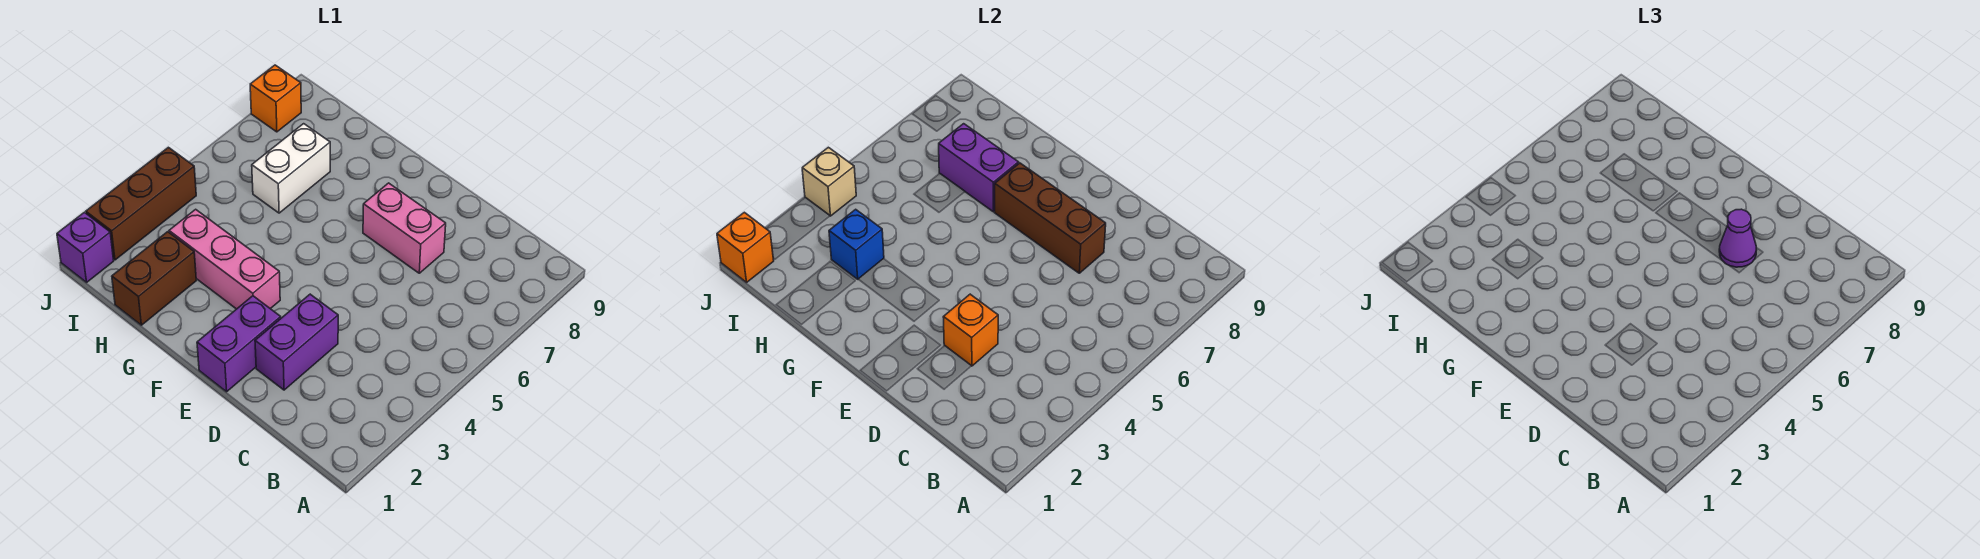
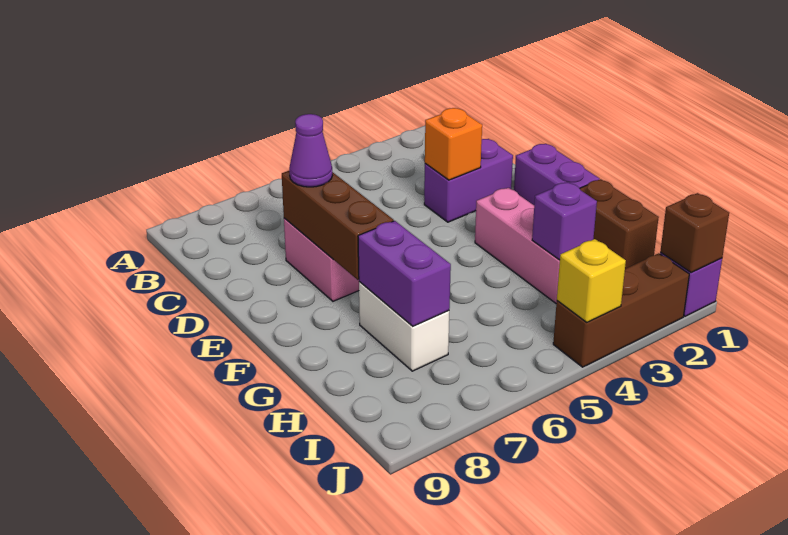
purple 1x2 brick [197,296,281,392] -> purple 1x2 brick turned to [514,144,599,205]
brown 1x2 brick [112,232,196,325] -> brown 1x2 brick turned to [580,179,659,269]
blue 1x1 brick [829,209,884,279] -> purple 1x1 brick [532,182,597,260]
white 1x2 brick [252,124,330,213] -> white 1x2 brick turned to [359,282,449,371]
orange 1x1 brick [717,212,774,282] -> brown 1x1 brick [660,193,729,273]
tan 1x1 brick [802,147,856,216] -> yellow 1x1 brick [557,239,626,322]
orange 1x1 brick [250,65,301,132] -> none

